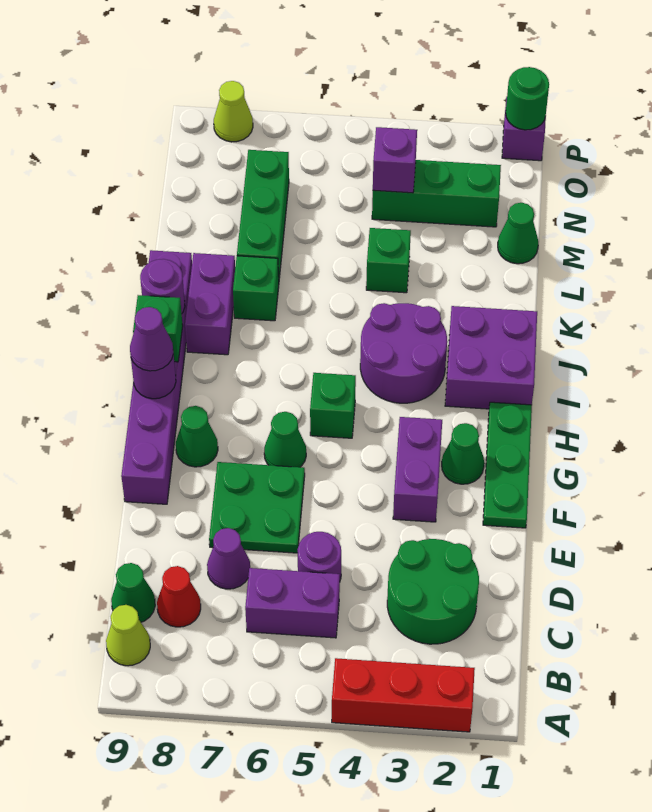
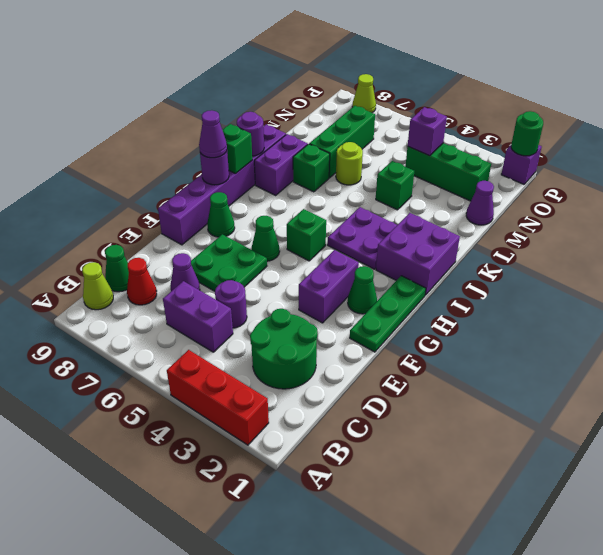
purple 2x2 round brick [360,303,447,403] -> purple 2x2 plate [328,207,397,269]
none -> lime 1x1 round brick [336,142,363,185]
green 1x1 cone [498,203,538,264] -> purple 1x1 cone [466,181,494,225]

